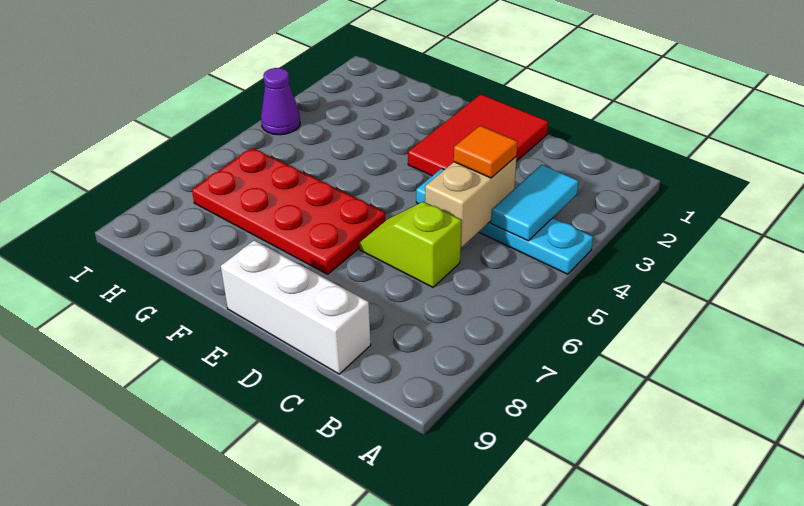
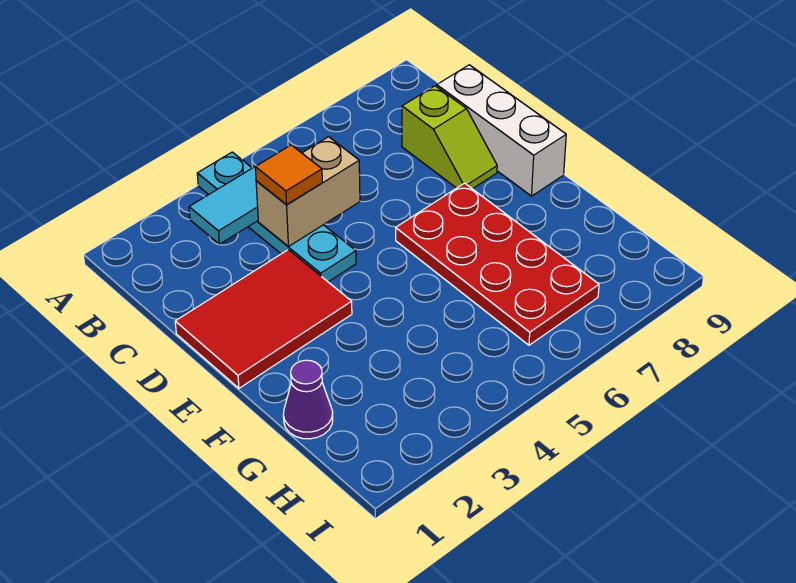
lime 1x2 slope [359,202,461,287] -> lime 1x2 slope moved to [402,86,497,189]
purple 1x1 cone [261,68,300,135] -> purple 1x1 cone moved to [283,360,333,439]

